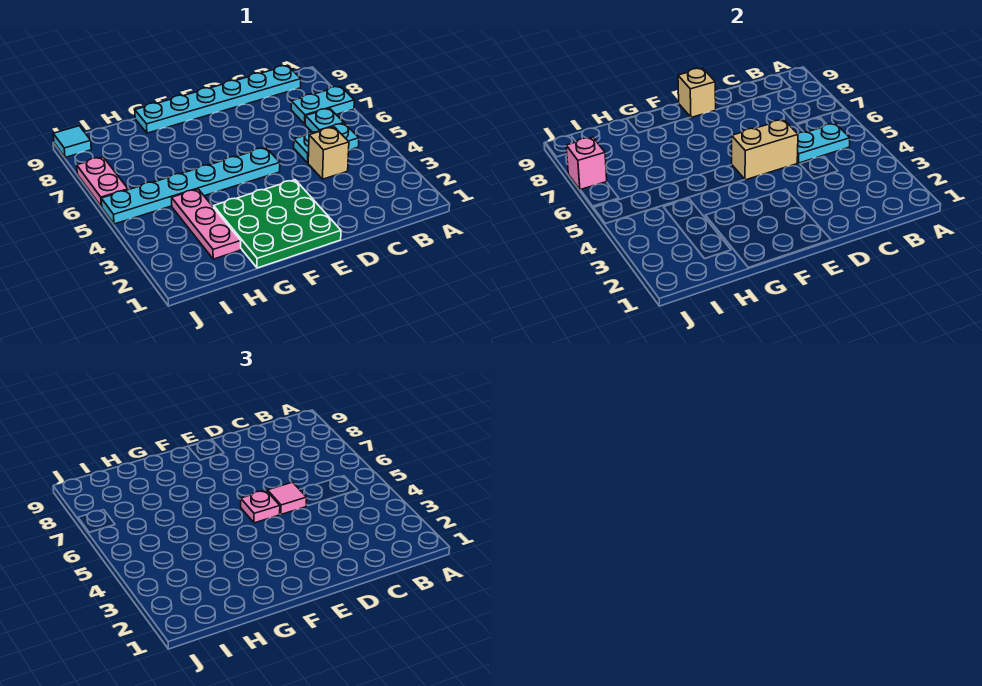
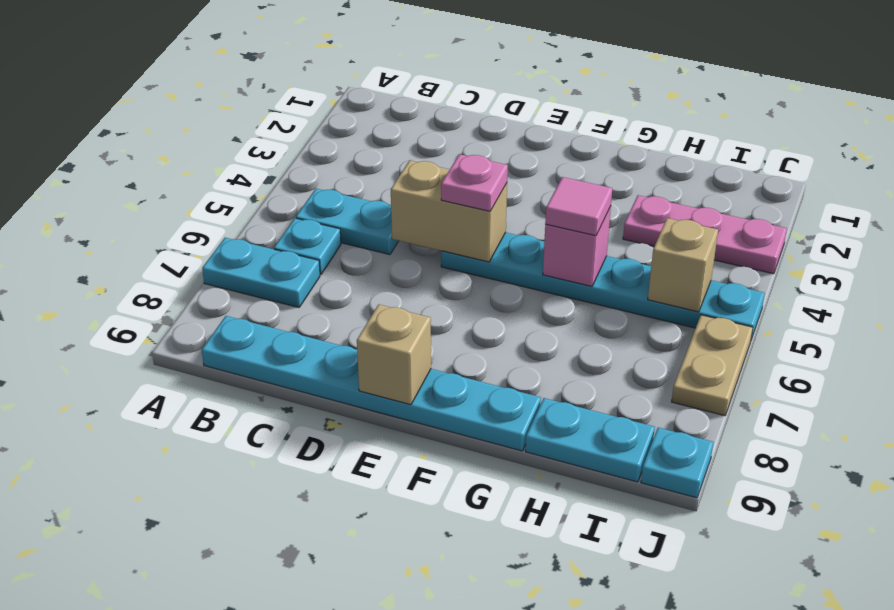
cyan 1x2 plate [797,123,850,163] -> cyan 1x2 plate moved to [525,398,655,482]
tan 1x1 brick [308,127,349,179] -> tan 1x1 brick moved to [648,218,718,312]
pink 1x1 tile [267,482,307,514] -> pink 1x1 tile moved to [545,177,612,236]
green 3x3 plate [214,180,341,268] -> none
pink 1x3 plate [172,189,241,259] -> pink 1x3 plate turned to [623,195,787,274]
pink 1x2 plate [77,157,128,207] -> tan 1x2 plate [672,315,753,416]
pink 1x1 brick [566,137,607,190] -> pink 1x1 brick moved to [543,206,611,286]
cyan 1x1 tile [53,126,91,157] -> cyan 1x1 plate [641,428,713,498]

